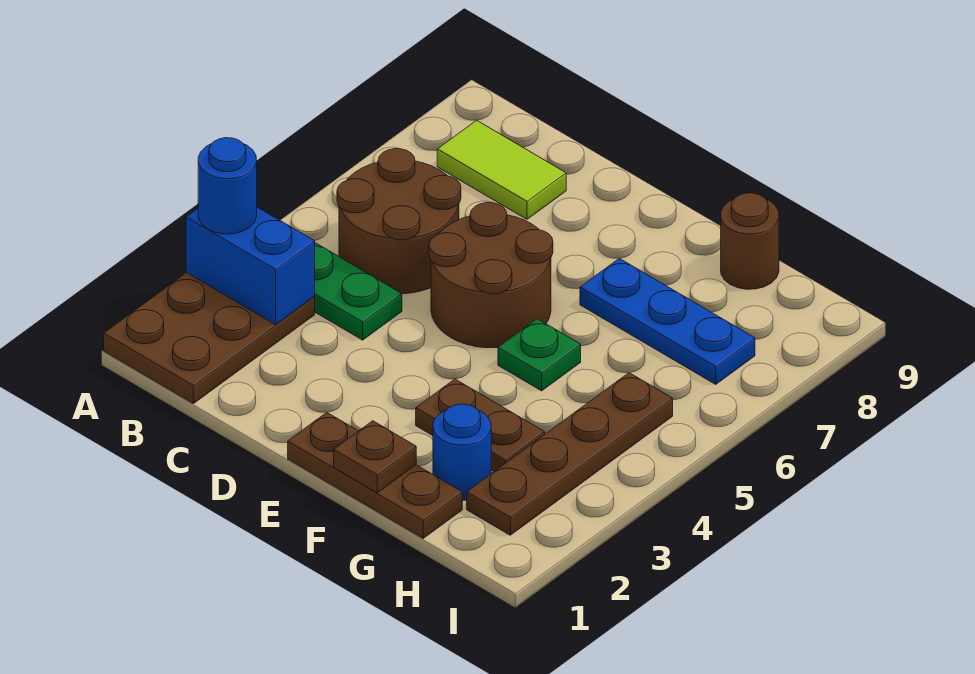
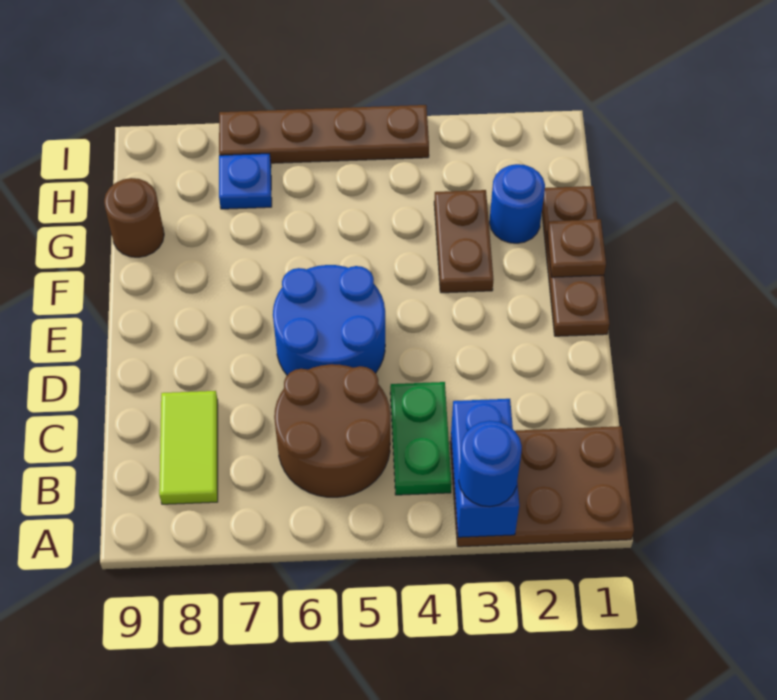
brown 2x2 round brick [429,203,553,348] -> blue 2x2 round brick [273,265,385,375]
green 1x1 plate [498,319,581,391] -> none
blue 1x3 plate [580,258,755,384] -> blue 1x1 plate [219,154,272,209]
brown 1x4 plate [467,373,673,535] -> brown 1x4 plate moved to [219,105,429,163]

